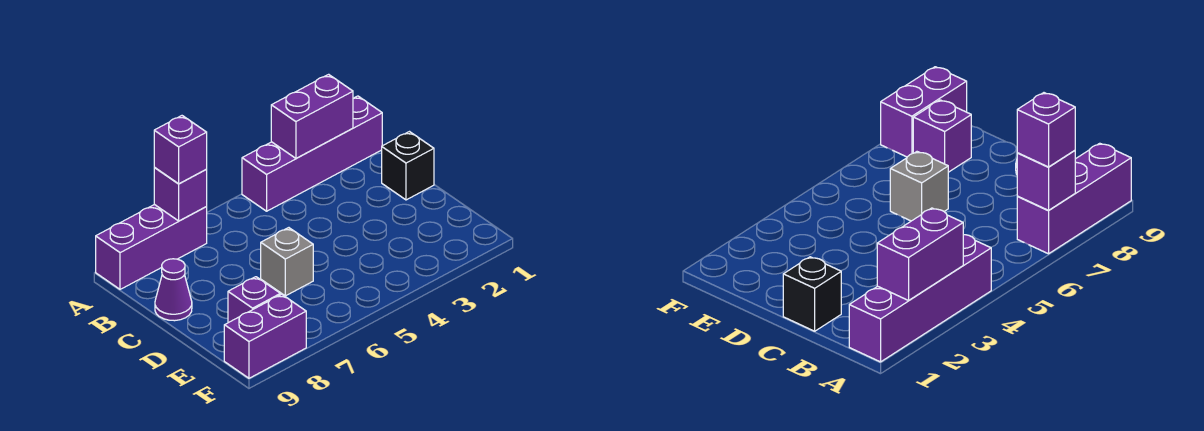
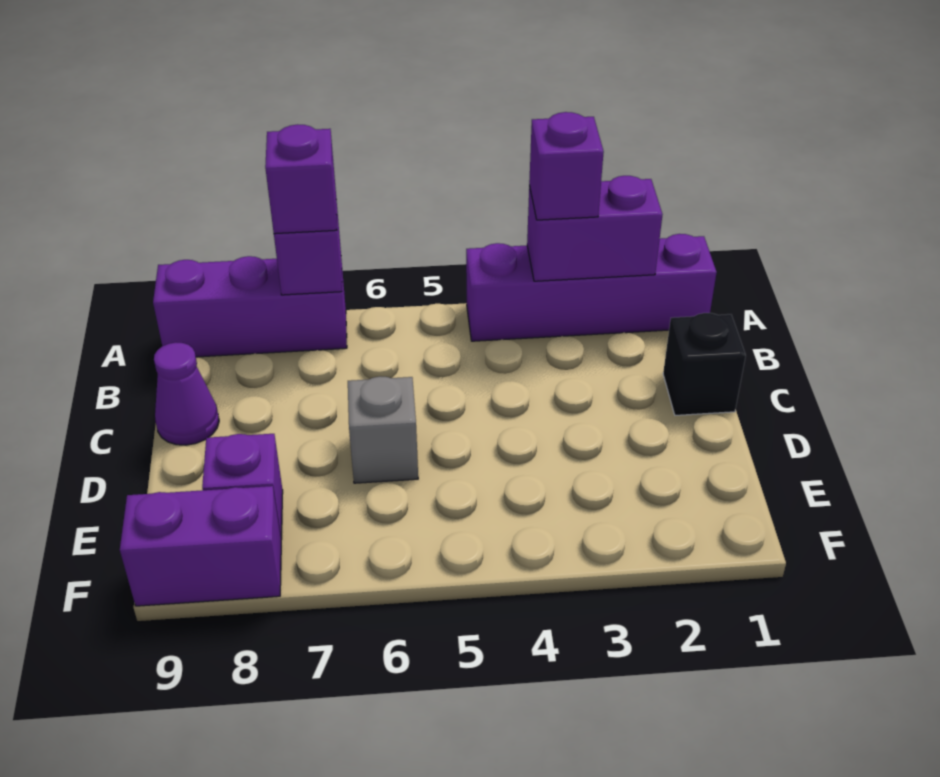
none -> purple 1x1 brick [529,112,604,220]

